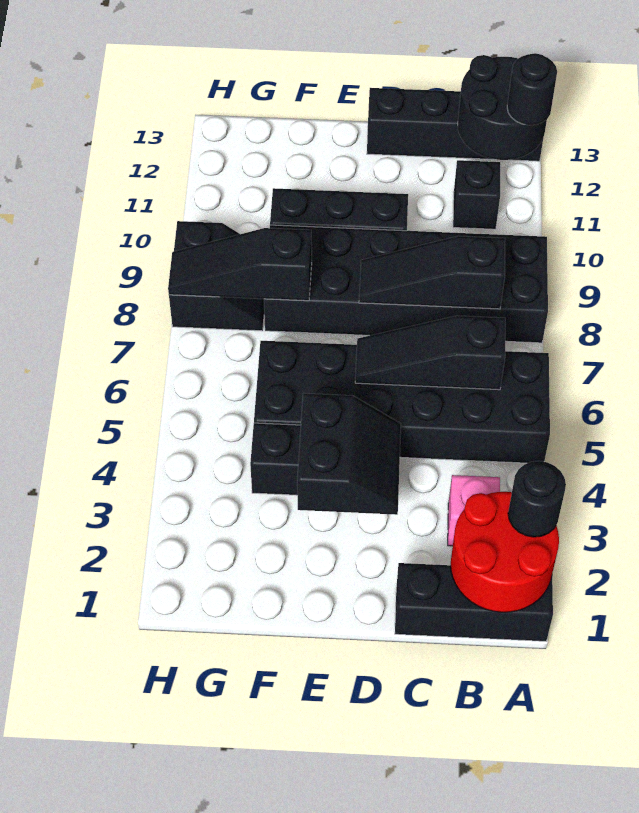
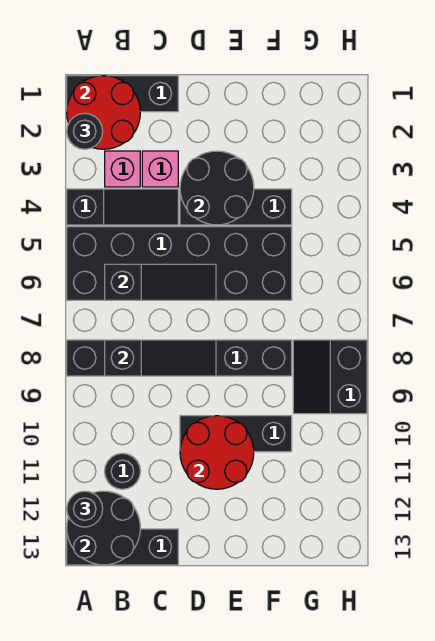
black 2x6 brick [264,225,548,343] -> black 1x6 brick [67,340,292,376]
black 1x4 brick [367,88,543,161] -> black 1x3 brick [67,529,178,565]
black 1x1 brick [453,160,500,229] -> black 1x1 round brick [105,453,140,489]
none -> pink 1x1 brick [142,151,178,187]
black 2x2 slope [297,393,401,515] -> black 2x2 round brick [180,151,254,225]
none -> red 2x2 round brick [180,416,254,489]
black 1x3 slope [168,228,312,301] -> black 1x3 slope moved to [67,189,178,225]

